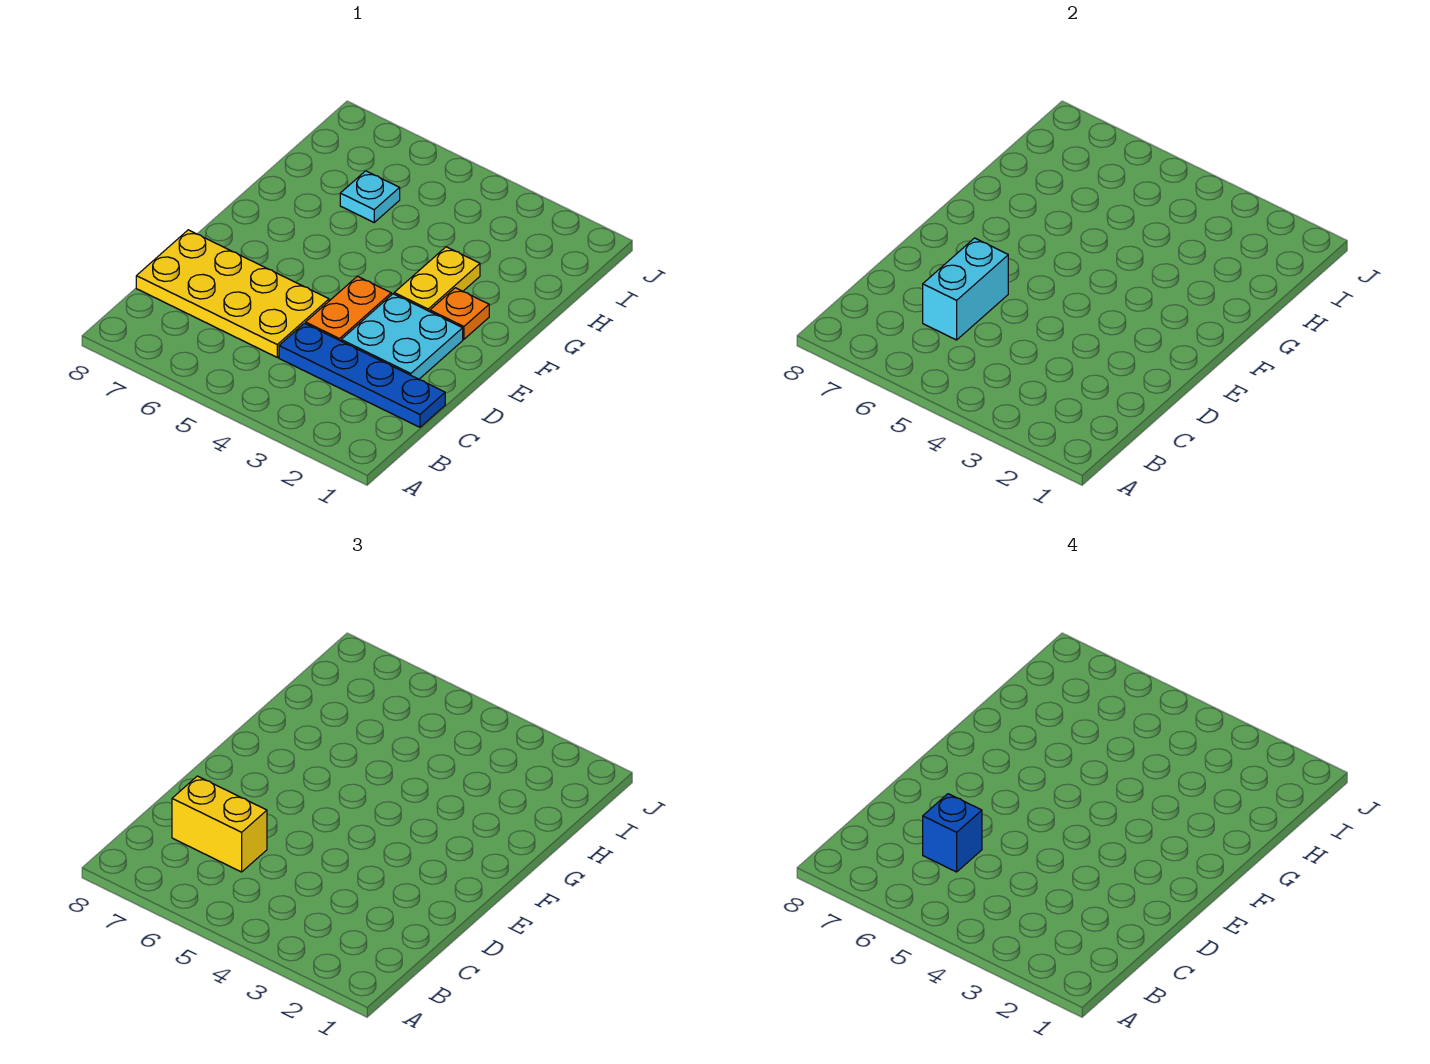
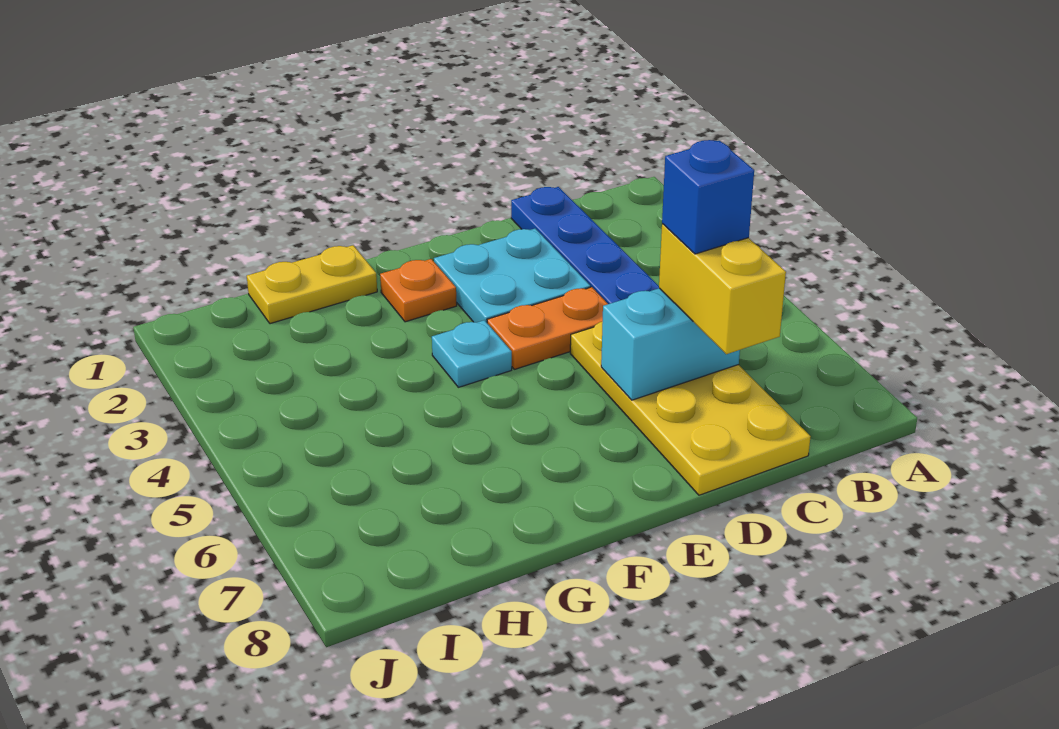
yellow 1x2 plate [394,247,480,312] -> yellow 1x2 plate moved to [247,245,377,324]
cyan 1x1 plate [340,171,400,222] -> cyan 1x1 plate moved to [432,320,512,387]

